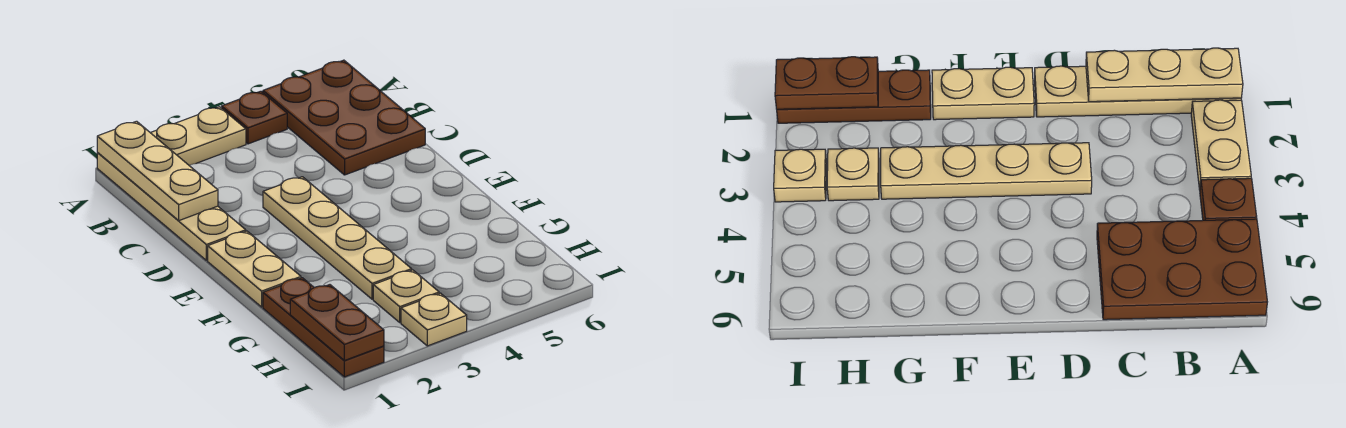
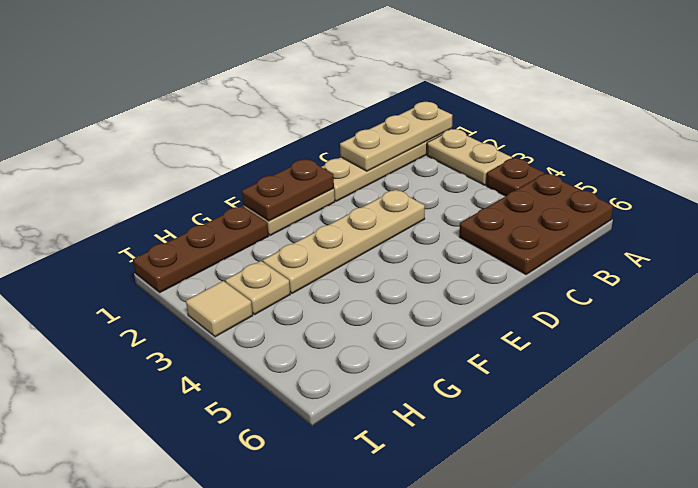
brown 1x2 plate [290,285,384,361] -> brown 1x2 plate moved to [242,159,334,221]
tan 1x1 plate [401,293,467,346] -> tan 1x1 tile [186,281,253,337]

